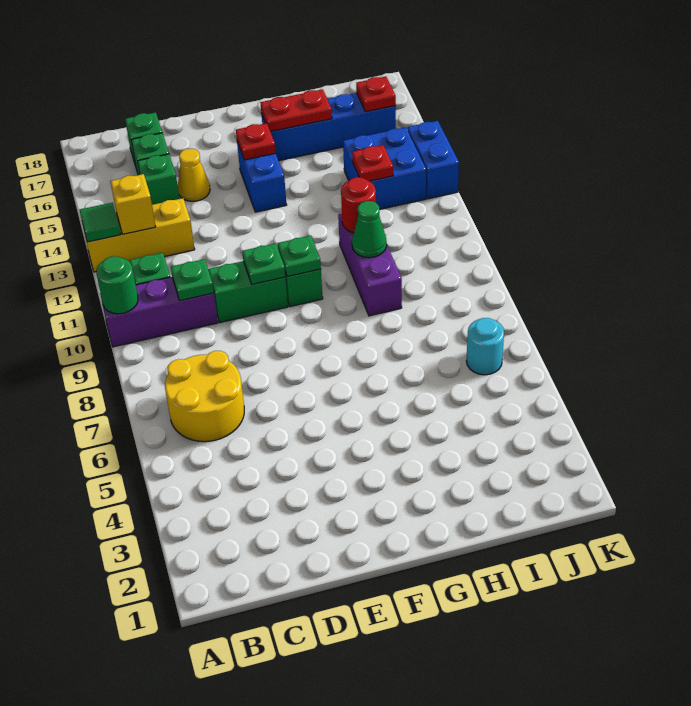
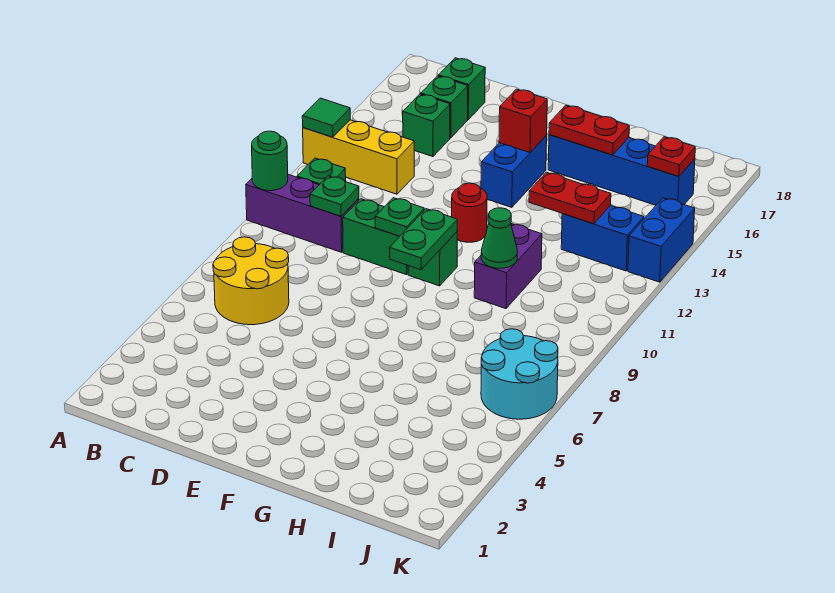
yellow 1x1 brick [110,174,156,234] -> none
yellow 1x1 cone [178,149,210,201] -> none
green 1x1 plate [278,236,321,276] -> green 1x2 plate [390,209,457,270]
red 1x1 plate [236,123,276,160] -> red 1x1 brick [499,89,547,153]
purple 1x3 brick [338,214,402,316] -> purple 1x2 brick [474,224,542,309]
red 1x1 round brick [341,177,376,233] -> red 1x1 round brick moved to [452,183,487,242]
blue 2x2 brick [343,127,426,209] -> blue 1x2 brick [561,206,644,271]
red 1x1 plate [352,145,393,181] -> red 1x2 plate [529,172,611,224]
cyan 1x1 round brick [466,318,504,375] -> cyan 2x2 round brick [481,329,558,419]

